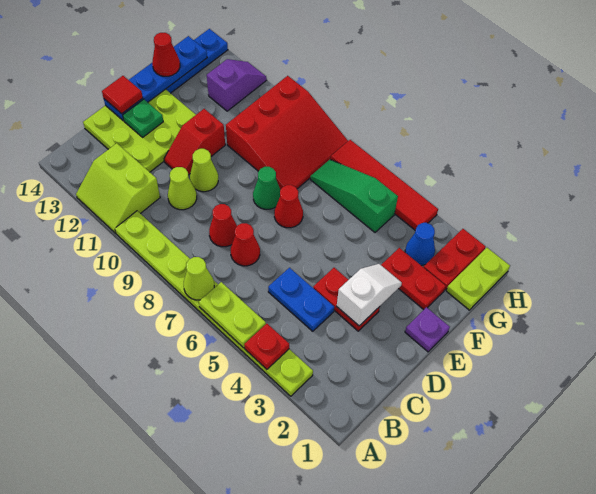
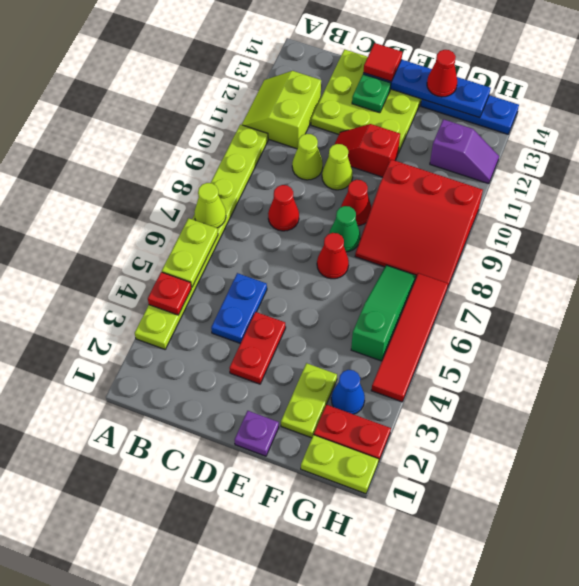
red 1x1 cone [231,223,260,266] -> red 1x1 cone moved to [341,180,371,226]
white 1x2 slope [337,264,402,326] -> none
red 1x2 plate [381,248,446,310] -> lime 1x2 plate [281,363,337,438]

